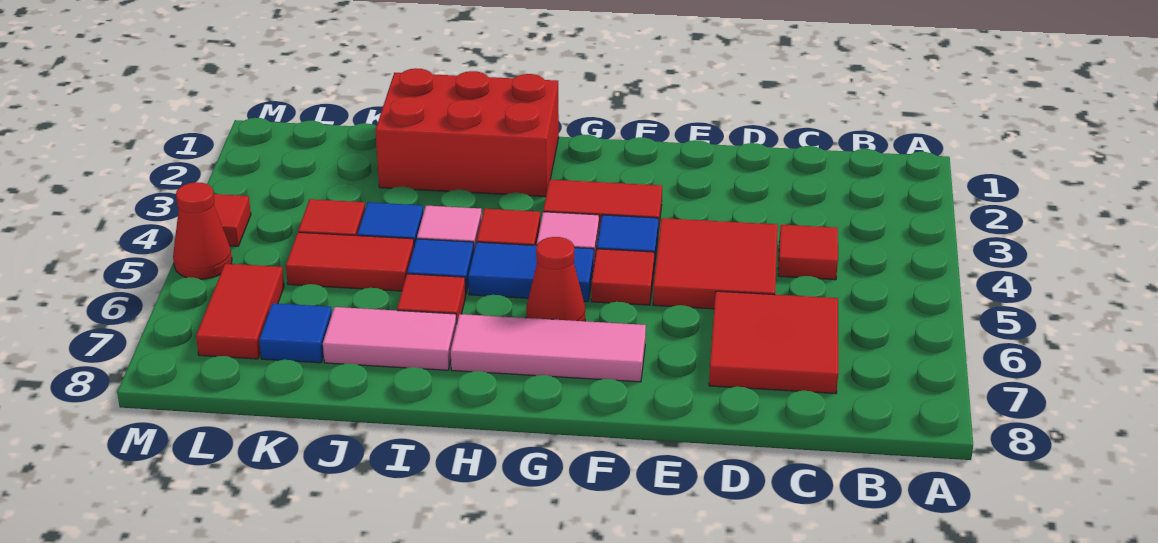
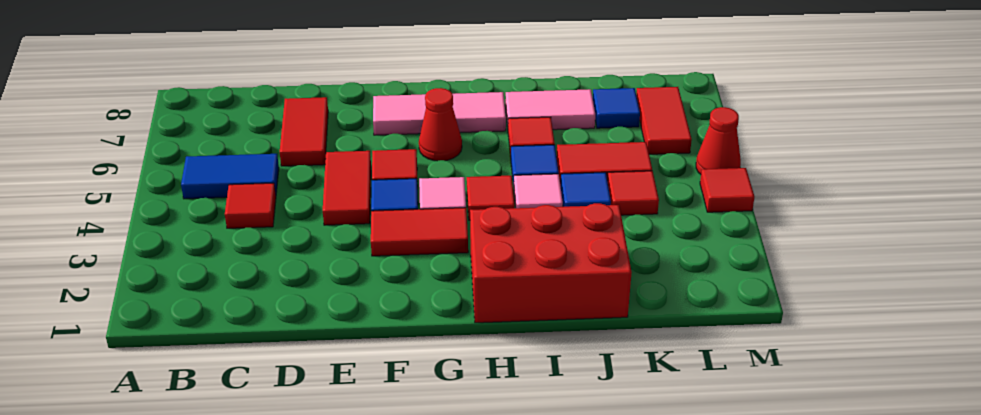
red 2x2 tile [709,291,838,394] -> red 1x2 tile [280,97,328,166]
red 2x2 tile [653,218,778,309] -> red 1x2 tile [323,151,371,225]
blue 1x2 tile [468,242,594,302] -> blue 1x2 tile moved to [181,154,279,199]

